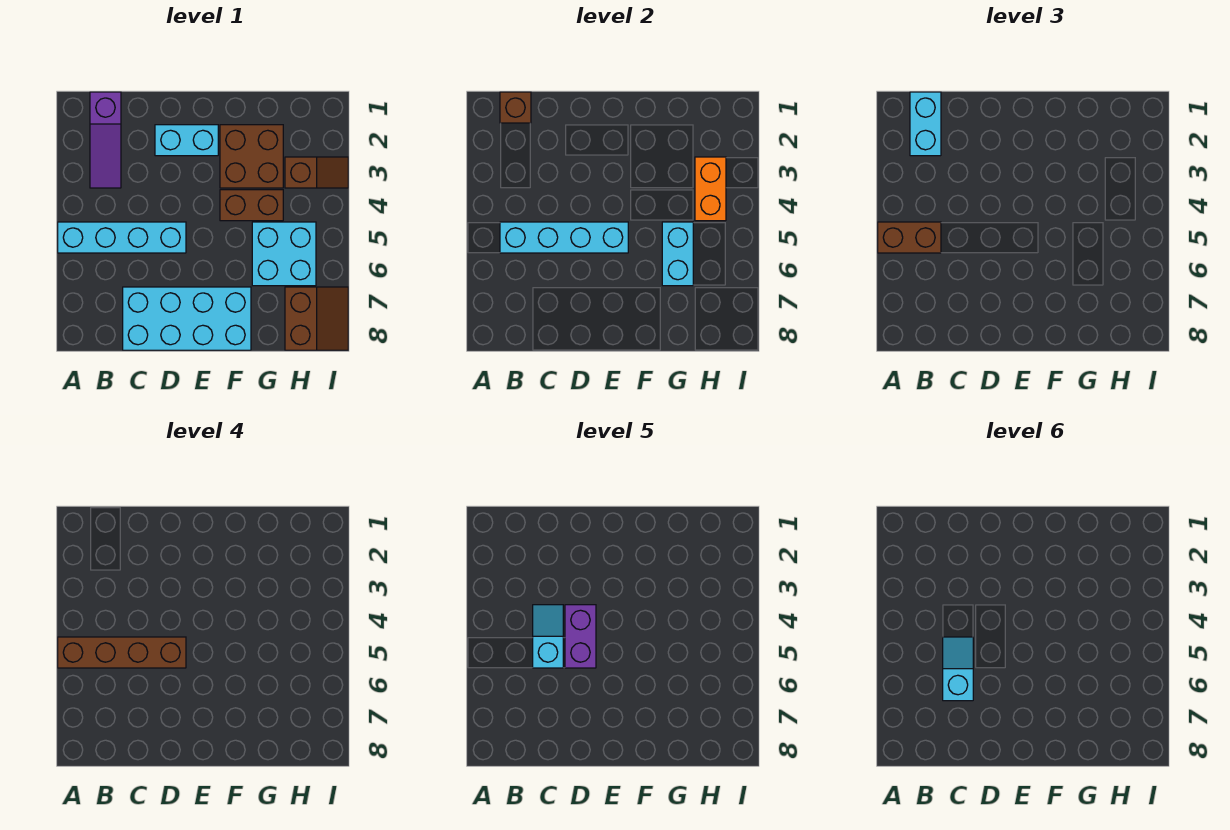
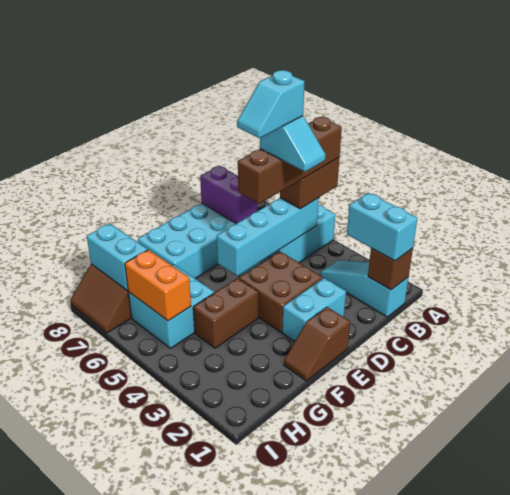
purple 1x3 slope [90,92,121,188] -> cyan 1x3 slope [320,260,409,317]
cyan 1x2 slope [943,637,973,701] -> cyan 1x2 slope turned to [237,70,305,138]
purple 1x2 brick [565,605,596,668] -> purple 1x2 brick moved to [200,166,257,224]
brown 2x2 brick [220,125,283,188] -> brown 2x2 brick moved to [239,251,323,332]
cyan 1x2 brick [662,222,693,286] -> cyan 1x2 brick moved to [87,224,148,291]
brown 1x2 slope [285,157,348,188] -> brown 1x2 slope moved to [284,307,350,381]
orange 1x2 brick [695,157,726,221] -> orange 1x2 brick moved to [125,250,191,321]

